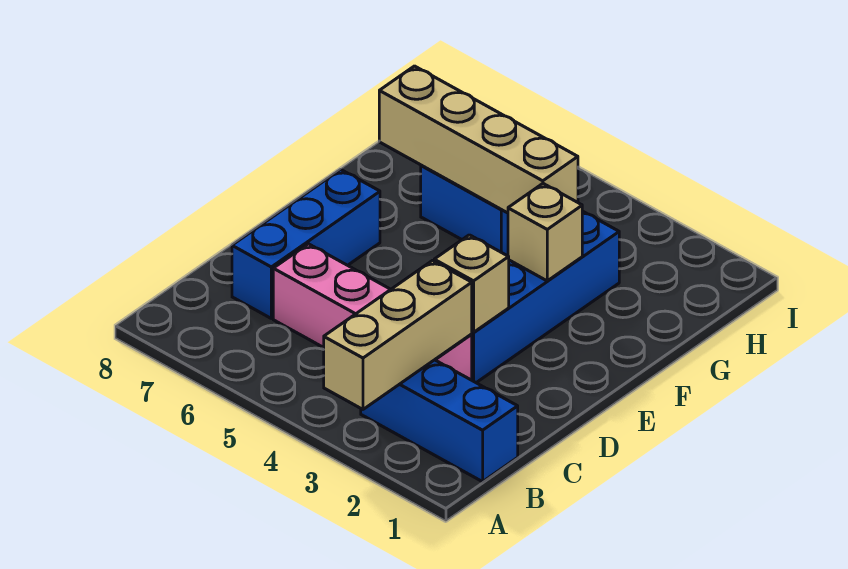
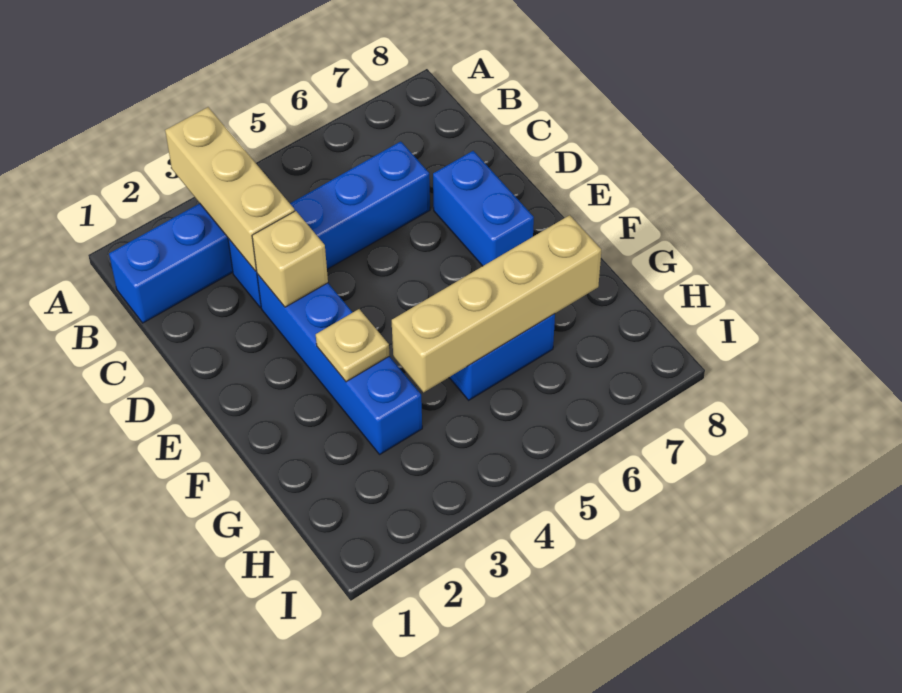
pink 1x4 brick [273,244,472,380] -> blue 1x4 brick [228,142,430,308]
blue 1x3 brick [232,170,380,318] -> blue 1x2 brick [433,151,534,266]
tan 1x1 brick [508,184,582,281] -> tan 1x1 plate [316,309,390,382]

